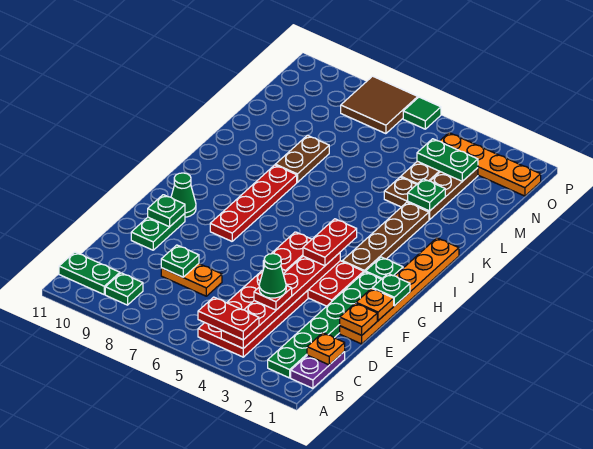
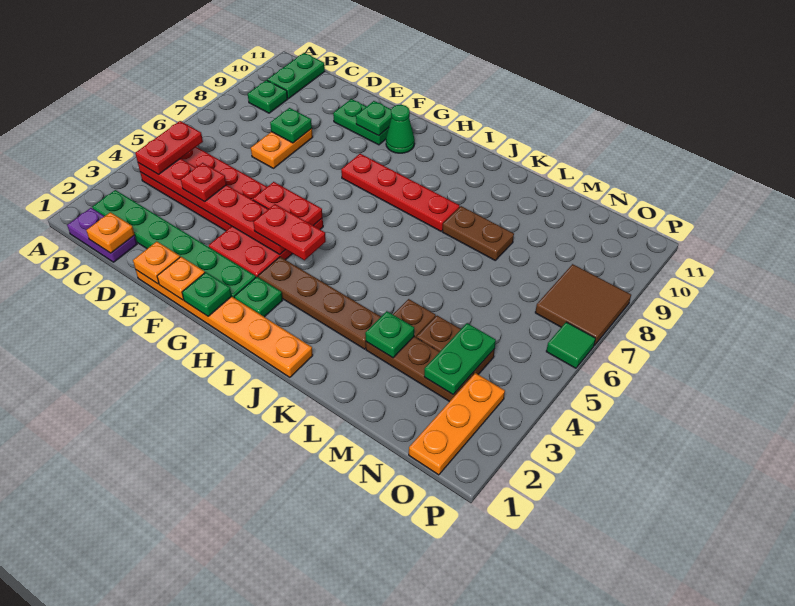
green 1x1 cone [259,254,286,298] -> none
orange 1x4 plate [440,133,541,196] -> orange 1x3 plate [409,373,505,475]

